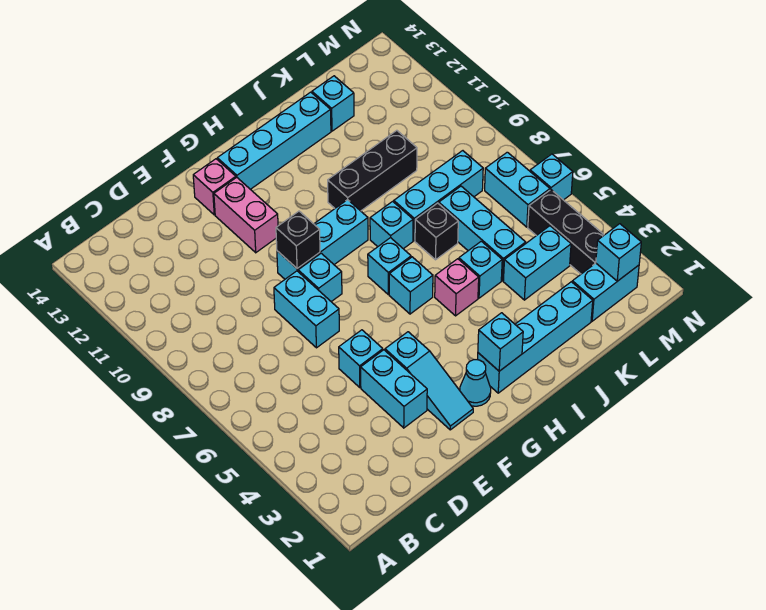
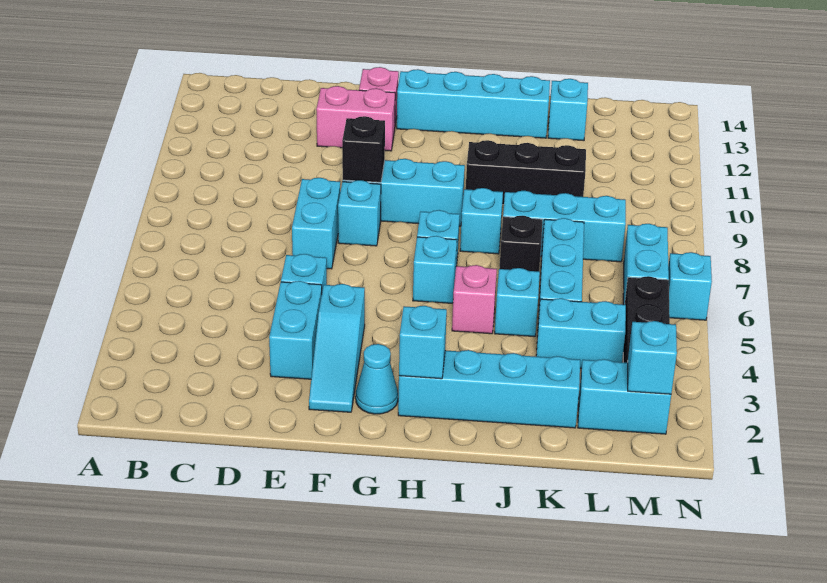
pink 1x2 brick [214,177,278,253] -> pink 1x2 brick turned to [316,86,395,151]

